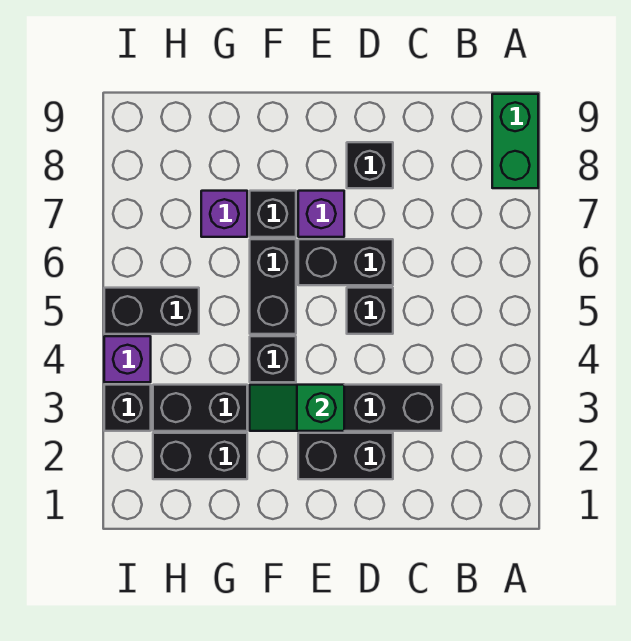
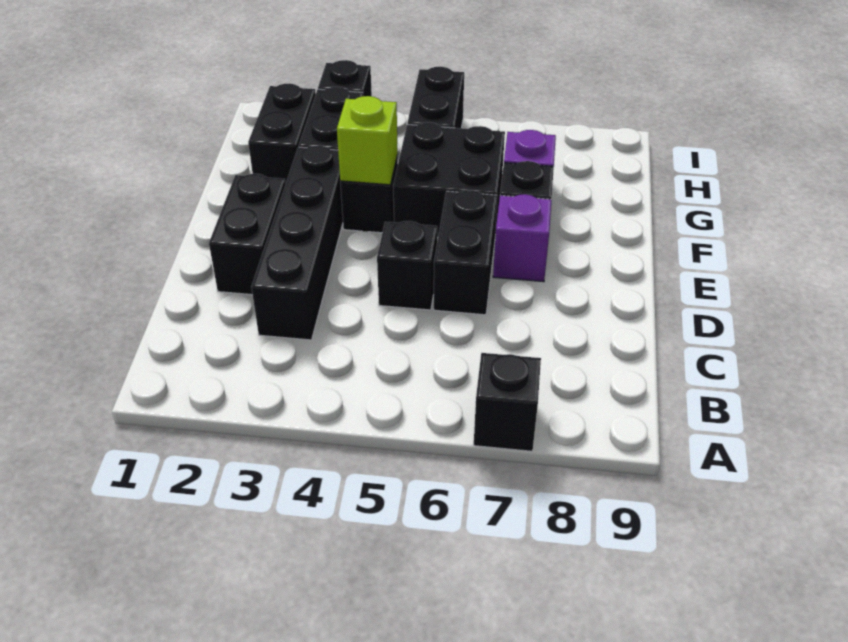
green 1x2 brick [492,94,538,188] -> none
black 1x1 brick [347,142,393,188] -> black 1x1 brick moved to [474,353,541,451]
green 1x2 slope [250,385,344,431] -> none
none -> lime 1x1 brick [337,96,398,185]
black 1x2 brick [250,239,296,334] -> black 2x2 brick [393,122,505,237]
purple 1x1 brick [104,336,151,382] -> none

